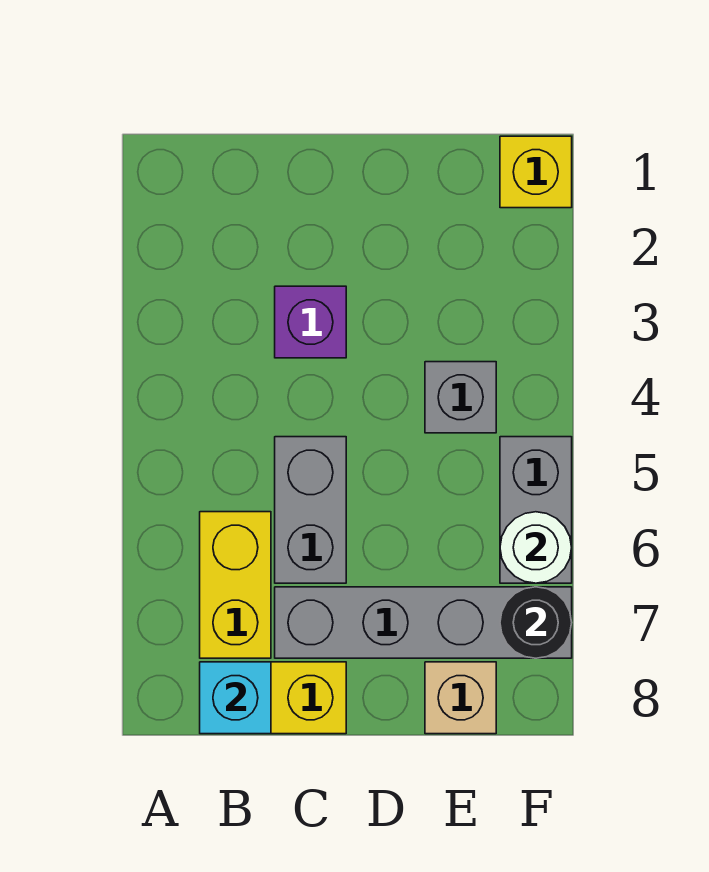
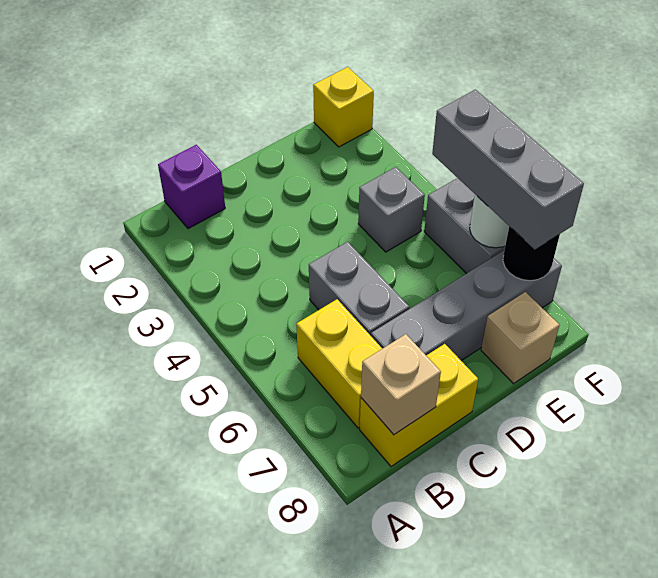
cyan 1x1 brick [200,662,271,734] -> tan 1x1 brick [361,334,441,435]
purple 1x1 brick [275,286,346,358] -> purple 1x1 brick moved to [158,145,225,229]
none -> grey 1x3 brick [432,90,584,249]

